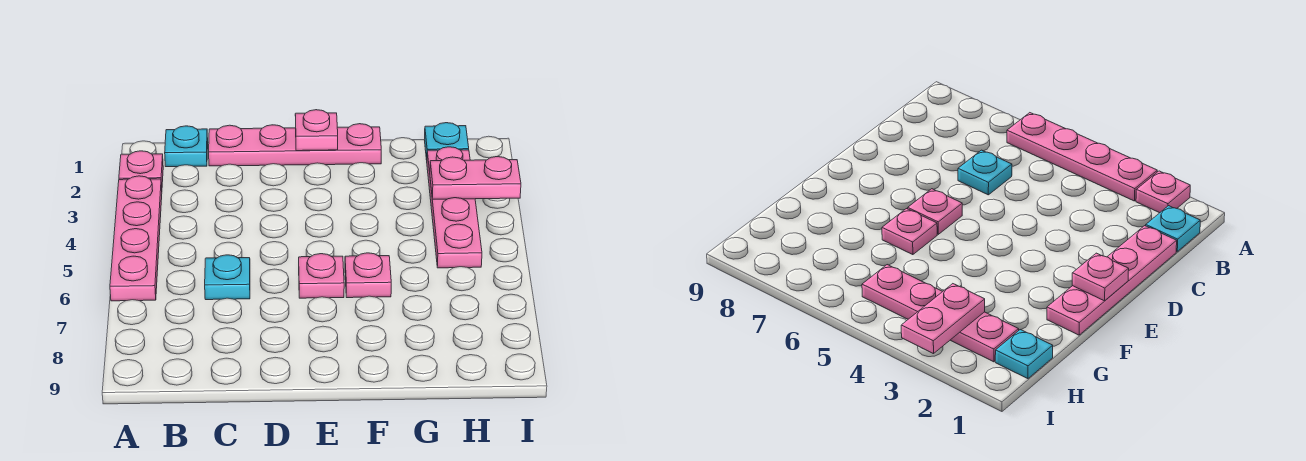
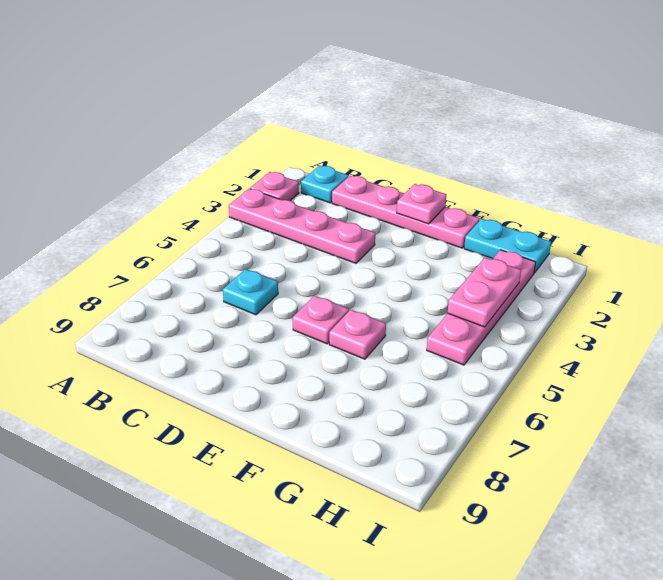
pink 1x4 plate [110,176,162,301] -> pink 1x4 plate turned to [229,189,375,263]
cyan 1x1 plate [425,123,469,160] -> cyan 1x2 plate [464,219,551,273]
pink 1x2 plate [430,157,521,199] -> pink 1x2 plate turned to [448,257,521,327]

